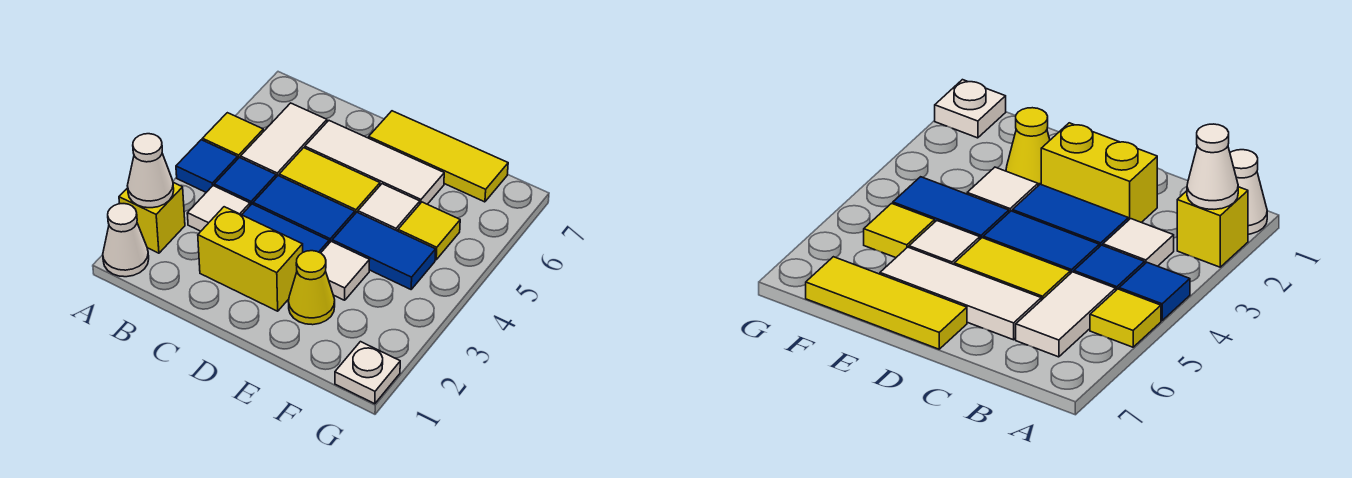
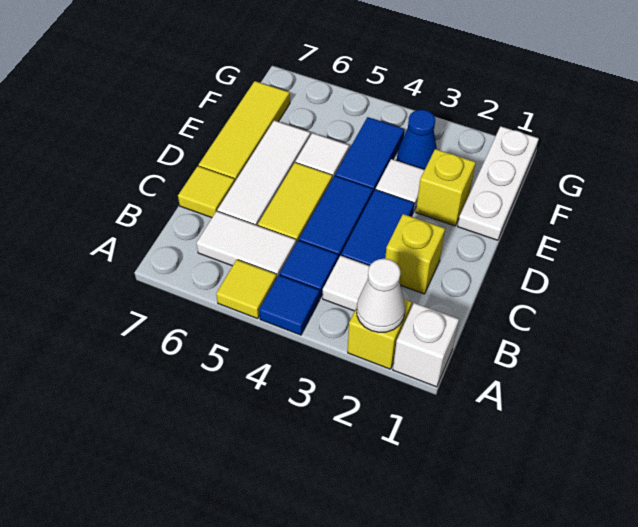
white 1x1 cone [103,204,149,277] -> white 1x1 brick [393,303,459,387]
yellow 1x2 brick [198,207,303,311] -> yellow 1x1 brick [385,214,445,294]
yellow 1x1 cone [289,251,335,325] -> yellow 1x1 brick [416,149,476,226]
none -> blue 1x1 cone [397,110,437,170]
yellow 1x1 tile [398,202,460,260] -> yellow 1x1 tile moved to [178,166,235,218]
white 1x1 plate [335,342,400,404] -> white 1x3 plate [458,126,539,240]

